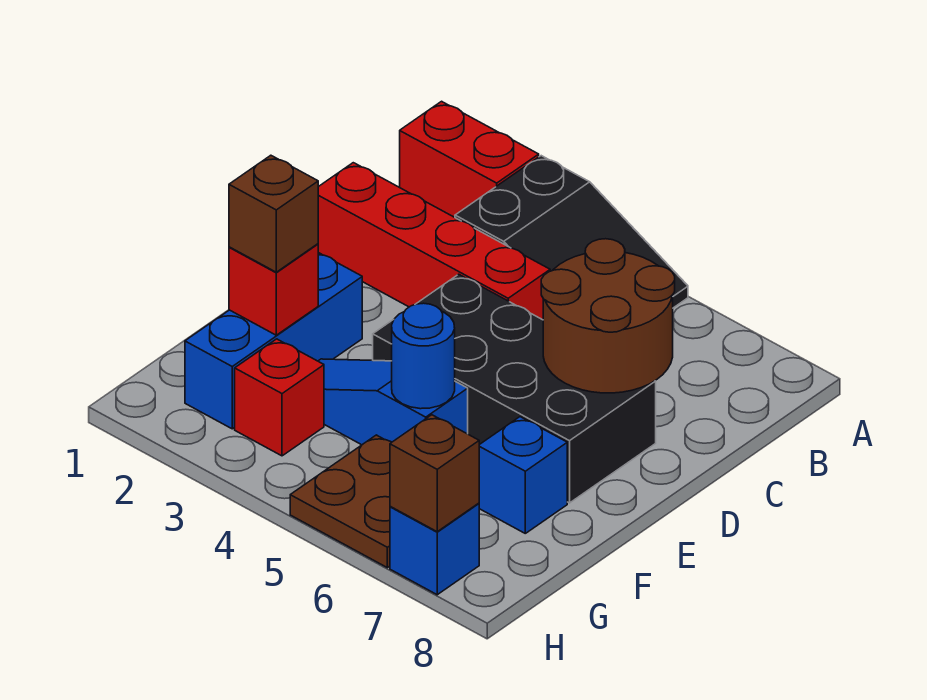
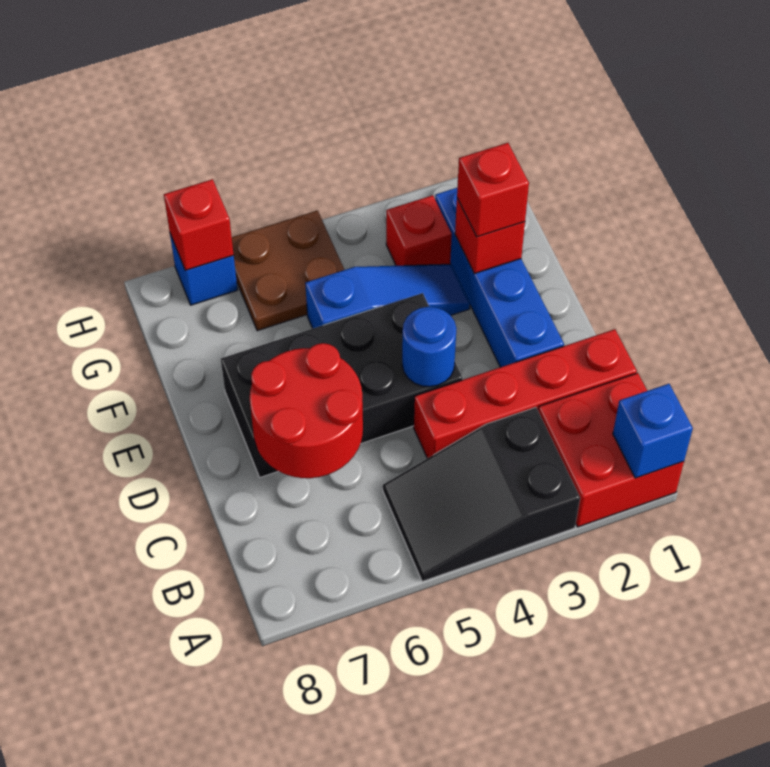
red 1x2 brick [400,101,539,217] -> red 2x2 brick [538,373,684,527]
brown 2x2 round brick [541,239,675,393] -> red 2x2 round brick [250,343,363,478]
blue 1x3 brick [185,253,362,429] -> blue 1x4 brick [435,188,564,367]
brown 1x1 brick [229,155,318,272] -> red 1x1 brick [457,143,529,237]
blue 1x1 round brick [392,303,455,409] -> blue 1x1 round brick moved to [402,307,456,387]
blue 1x1 brick [479,417,567,533] -> blue 1x1 brick moved to [613,384,693,478]
brown 1x1 brick [390,415,479,532] -> red 1x1 brick [164,179,234,270]

